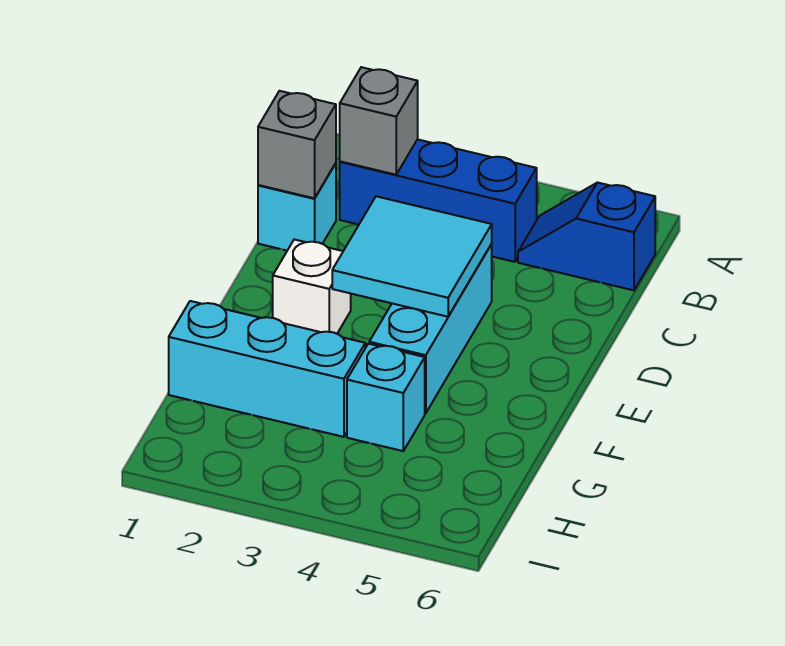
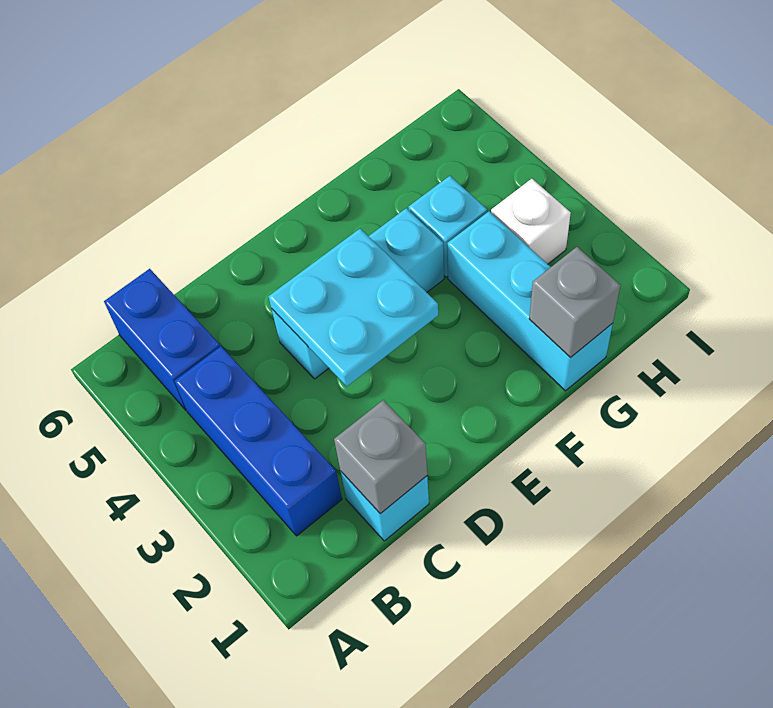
grey 1x1 brick [340,67,418,175] -> grey 1x1 brick moved to [529,247,620,358]
blue 1x2 slope [518,183,655,290] -> blue 1x2 brick [104,269,220,410]
cyan 2x2 tile [332,196,492,317] -> cyan 2x2 plate [268,229,438,386]
white 1x1 brick [273,239,351,334] -> white 1x1 brick moved to [491,179,571,264]

